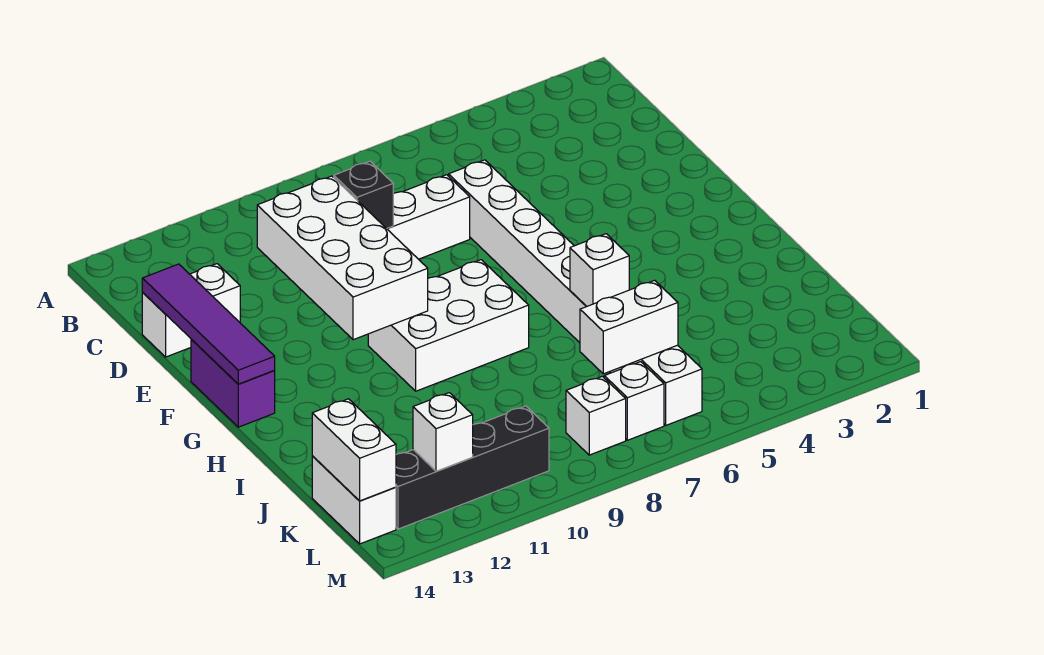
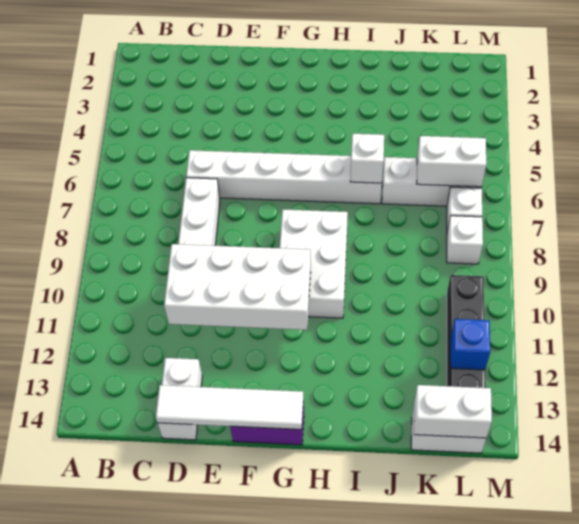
black 1x1 brick [334,161,393,229] -> none
purple 1x4 tile [142,264,275,384] -> white 1x4 tile [156,385,303,429]
white 1x2 brick [580,280,678,374] -> white 1x2 brick turned to [417,136,486,187]
white 1x1 brick [413,393,473,471] -> blue 1x1 brick [451,319,490,370]

